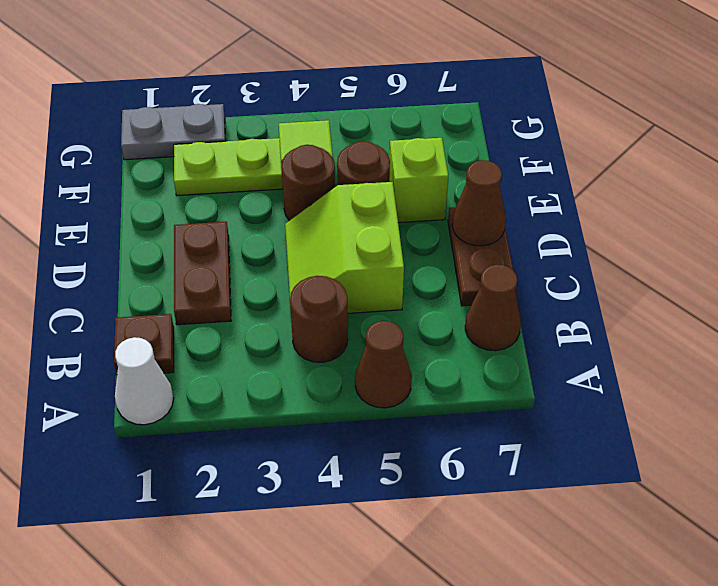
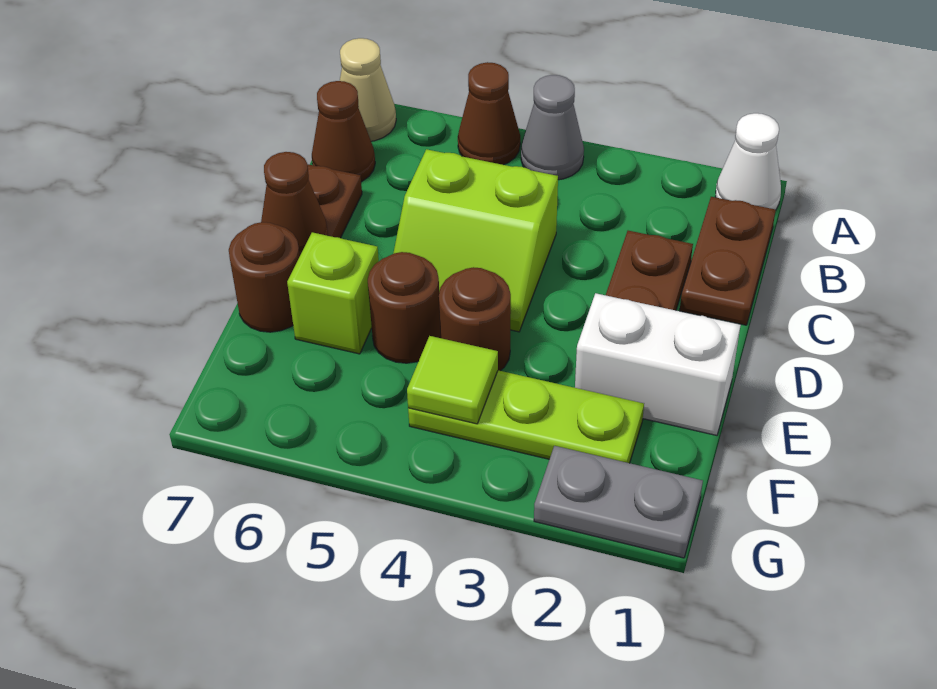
none -> grey 1x1 cone [521,75,584,180]
none -> tan 1x1 cone [340,38,396,141]
brown 1x1 plate [114,314,174,374] -> brown 1x2 plate [680,197,776,325]
brown 1x1 round brick [290,276,348,362] -> brown 1x1 round brick moved to [229,222,300,332]
lime 2x2 slope [285,182,404,313] -> lime 2x2 slope turned to [393,149,558,332]
none -> white 1x2 brick [575,293,741,435]

